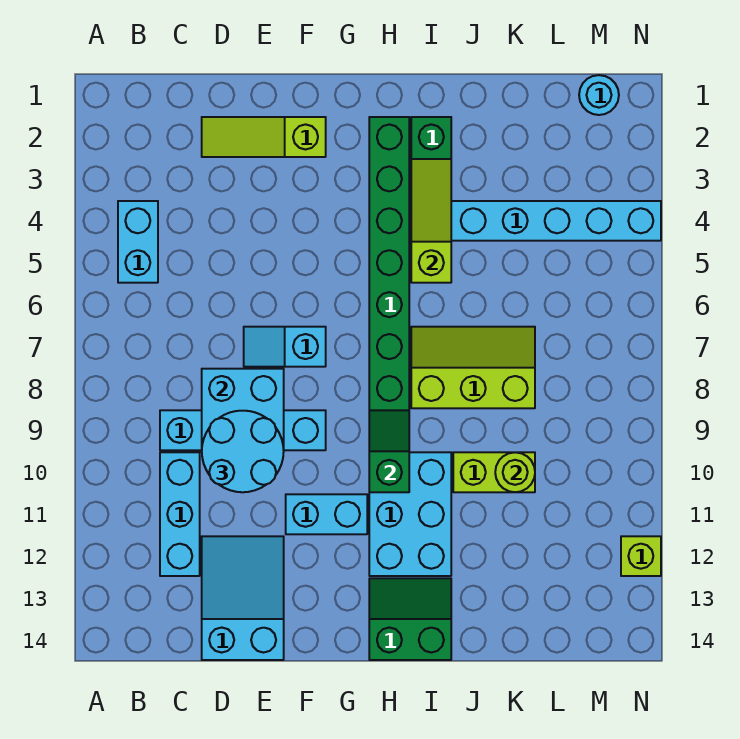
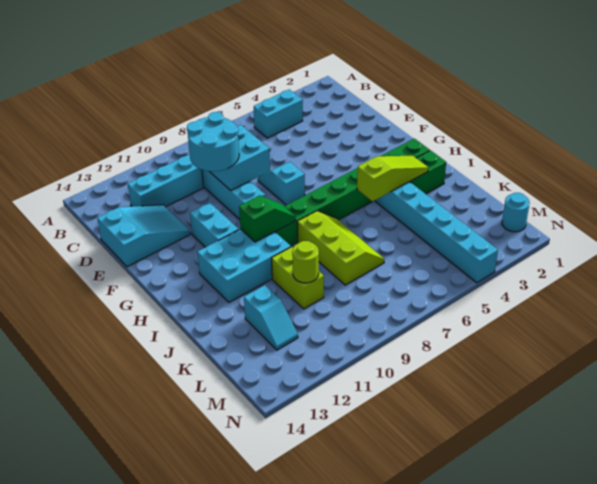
lime 1x3 slope [202,117,326,157] -> none
green 2x2 slope [369,578,451,660] -> none
none -> cyan 1x2 slope [244,285,298,350]
lime 1x1 brick [621,536,661,576] -> none

